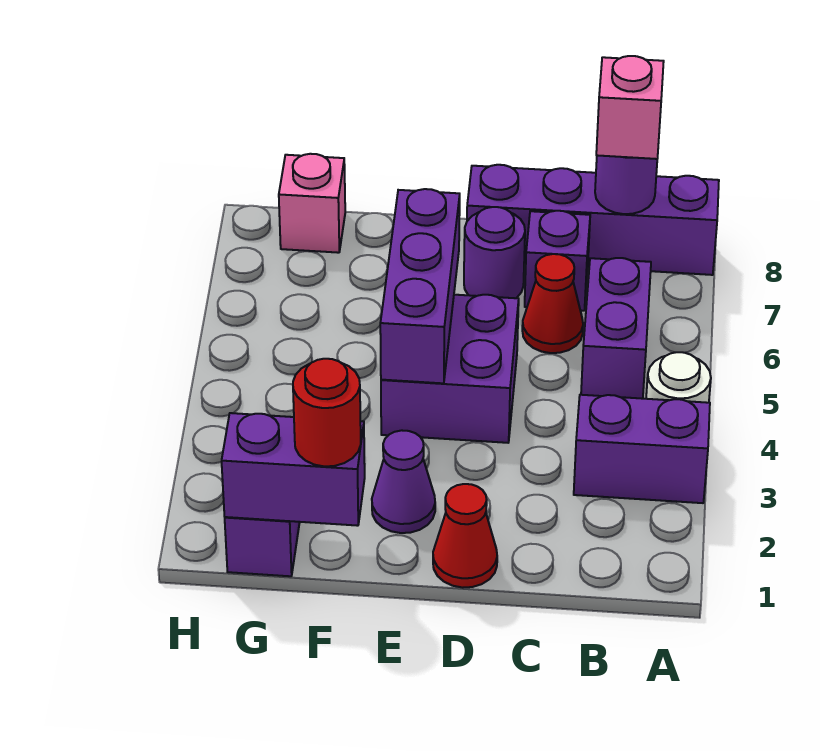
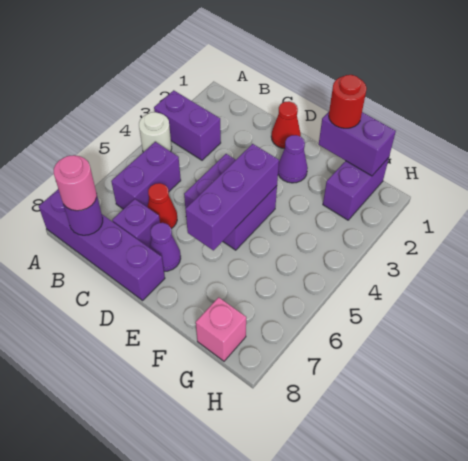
pink 1x1 brick [596,56,664,159] -> pink 1x1 round brick [54,155,97,211]
purple 1x1 round brick [464,207,525,298] -> purple 1x1 cone [149,223,181,272]

